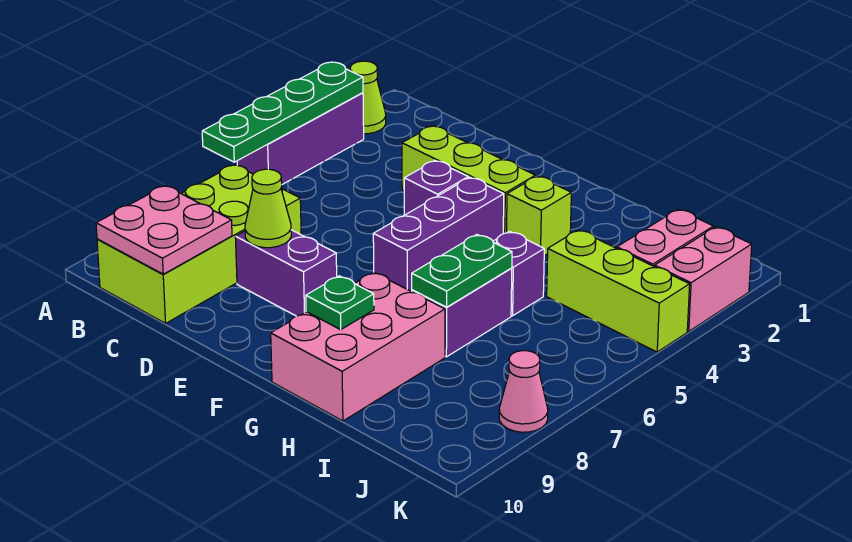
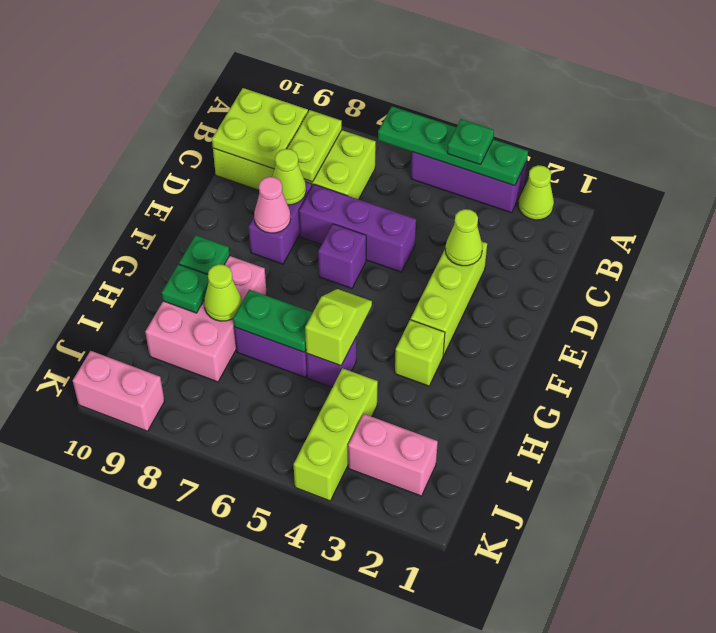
none -> green 1x1 plate [447,119,494,165]
none -> lime 1x2 plate [287,110,342,182]
pink 2x2 plate [96,186,232,274] -> lime 2x2 plate [212,88,308,169]
none -> lime 1x1 cone [445,209,482,266]
purple 1x1 brick [404,161,468,215] -> purple 1x1 brick moved to [318,224,366,288]
purple 1x3 brick [373,178,504,291] -> purple 1x3 brick moved to [299,184,416,272]
none -> lime 1x2 slope [305,289,372,366]
pink 2x3 brick [271,272,445,421] -> pink 2x3 brick turned to [145,256,267,382]
none -> lime 1x1 cone [204,264,242,321]
none -> green 1x1 plate [162,264,209,313]
pink 1x2 brick [655,227,752,331] -> pink 1x2 brick moved to [73,351,165,431]
pink 1x1 cone [499,351,548,432] -> pink 1x1 cone moved to [254,177,291,233]

